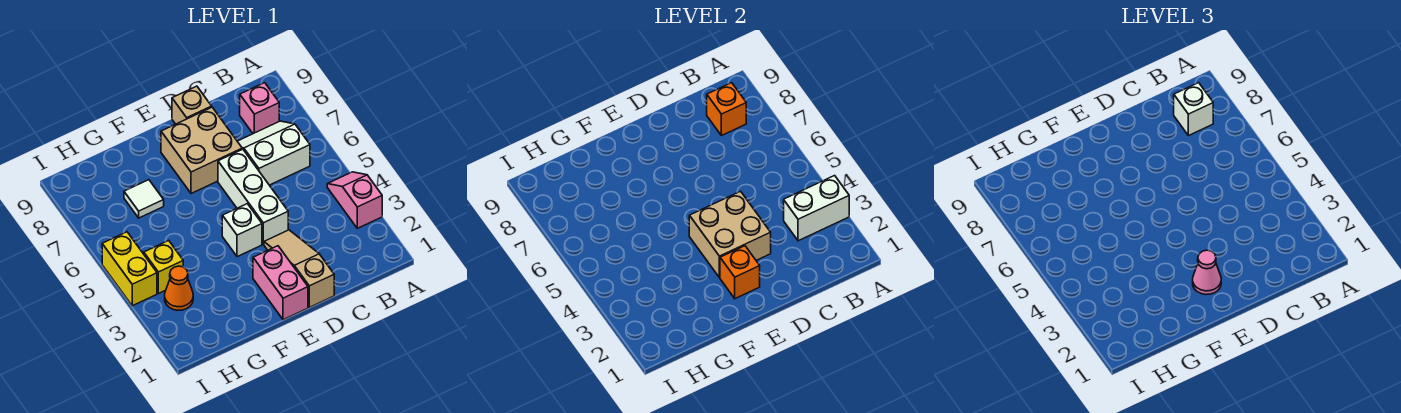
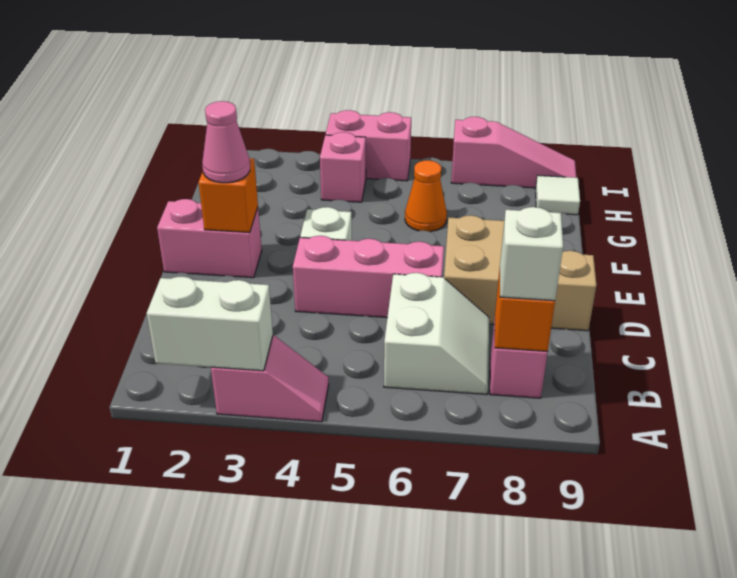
white 1x2 brick [784,176,849,241] -> white 1x2 brick turned to [147,277,273,371]
tan 1x3 slope [264,230,334,307] -> none
tan 2x2 brick [689,191,771,278] -> none
white 1x3 brick [218,149,288,244] -> pink 1x3 brick [293,236,444,318]
white 1x1 tile [124,180,164,218] -> white 1x1 tile moved to [535,175,580,215]
orange 1x1 cone [165,266,193,310] -> orange 1x1 cone moved to [405,160,447,232]
yellow 1x1 brick [144,241,183,294] -> pink 1x1 brick [320,132,366,202]
yellow 1x2 brick [102,232,157,306] -> pink 1x2 brick [326,110,411,181]
none -> pink 1x3 slope [451,117,577,188]

